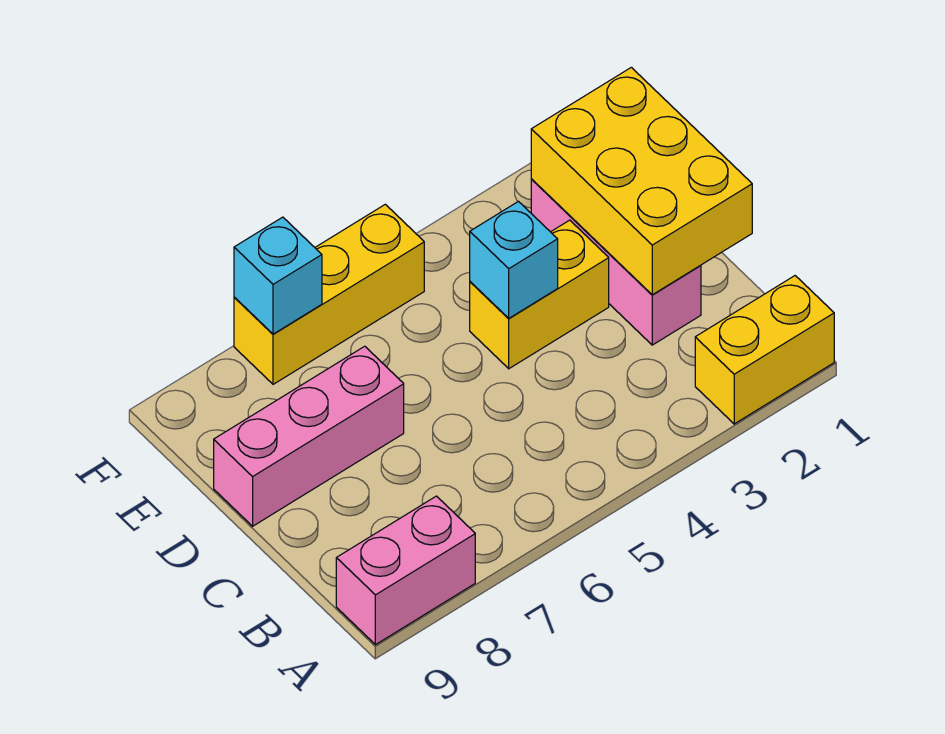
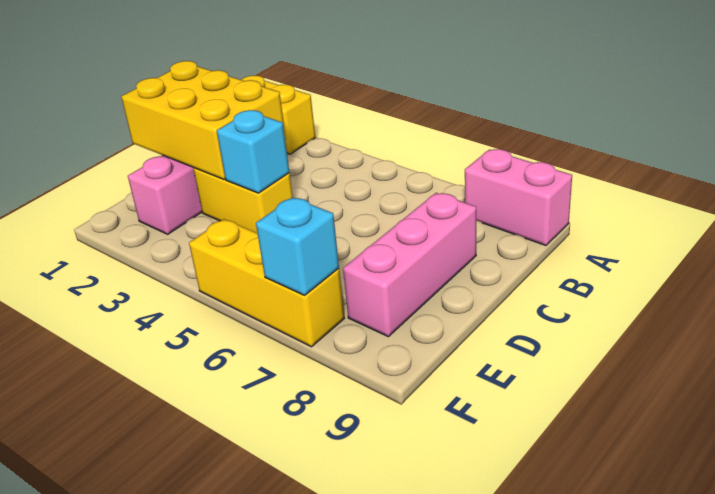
yellow 2x3 brick [531,67,752,295] -> yellow 2x3 brick turned to [121,61,286,179]
pink 1x3 brick [214,346,404,526] -> pink 1x3 brick turned to [343,193,476,337]

